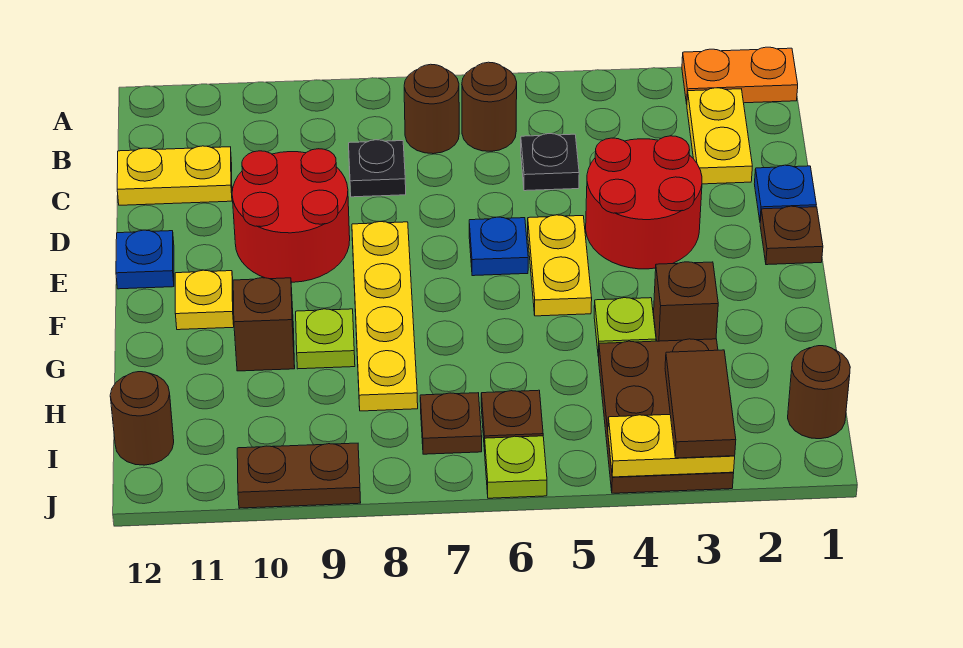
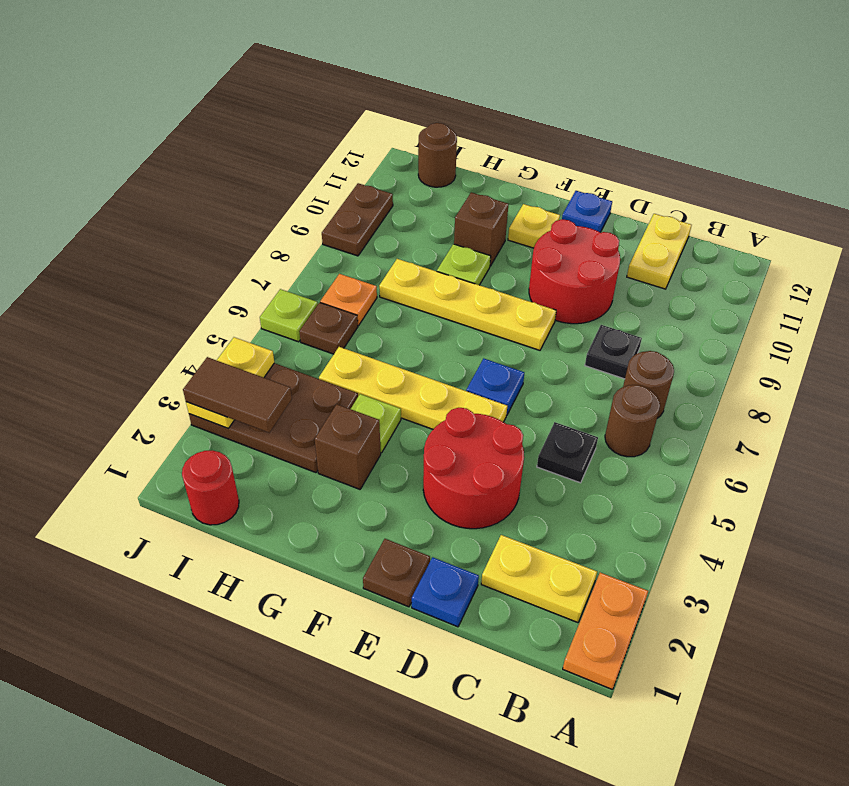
yellow 1x2 plate [528,215,592,316] -> yellow 1x4 plate [319,347,507,429]
brown 1x1 round brick [788,346,850,439] -> red 1x1 round brick [182,450,239,525]
brown 1x1 plate [420,393,482,454] -> orange 1x1 plate [320,274,377,325]

